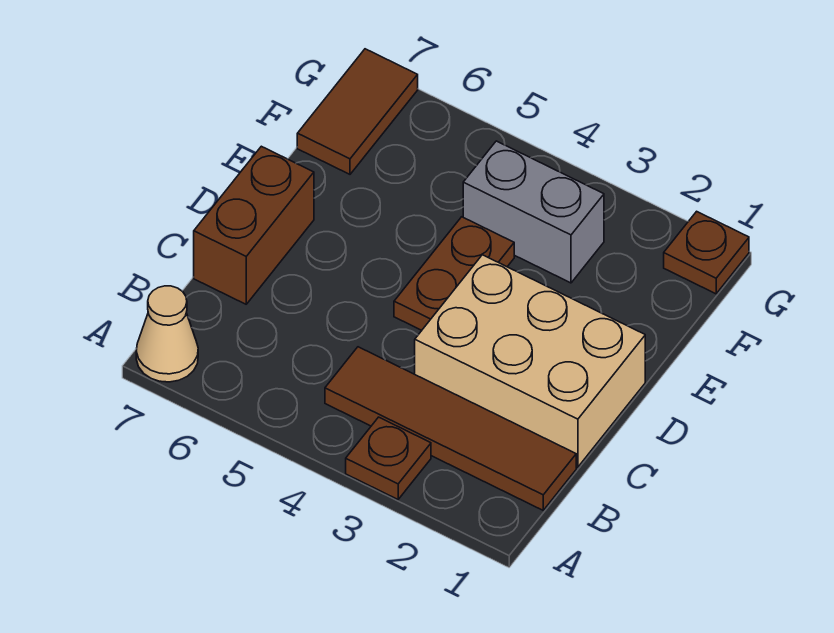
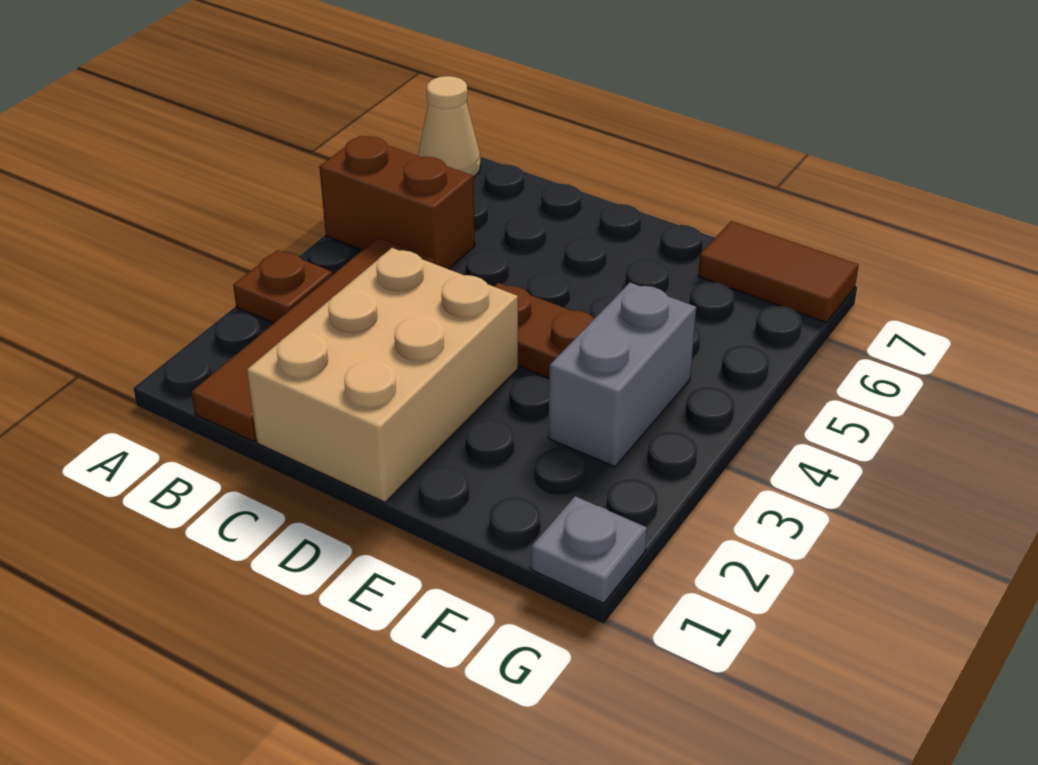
brown 1x2 brick [194,146,314,304] -> brown 1x2 brick moved to [319,136,475,269]
brown 1x1 plate [664,211,749,294] -> grey 1x1 plate [531,496,647,603]

